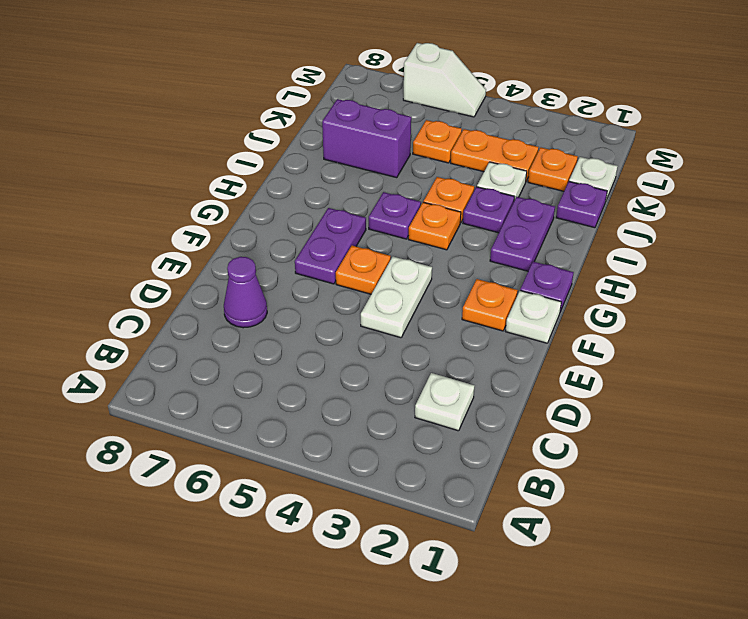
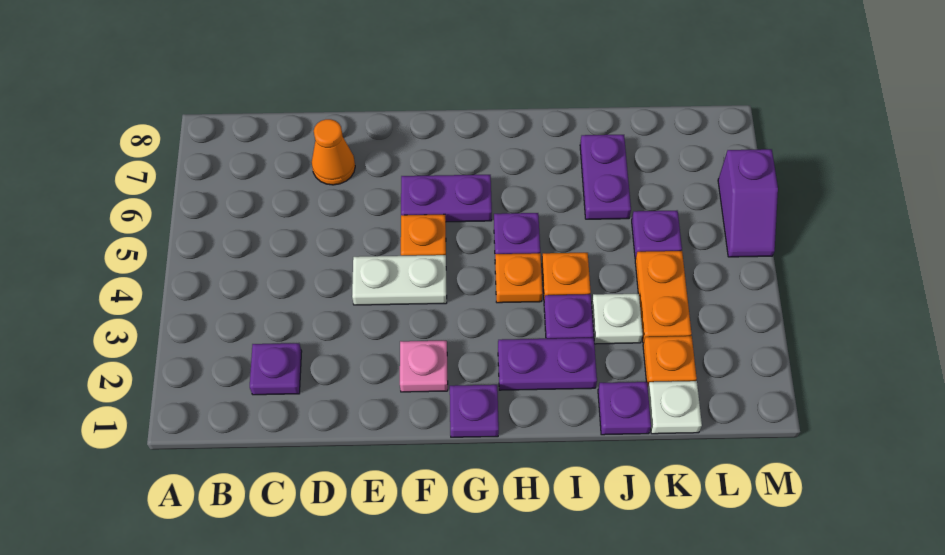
white 1x1 plate [415,373,475,431] -> purple 1x1 plate [250,343,302,395]
purple 1x1 cone [224,257,267,328] -> orange 1x1 cone [312,119,355,185]
white 1x1 plate [506,291,561,343] -> none
orange 1x1 plate [462,279,518,331] -> pink 1x1 plate [400,341,448,392]
purple 1x2 brick [322,99,411,178] -> purple 1x2 plate [580,135,631,219]
orange 1x1 plate [413,120,462,163] -> purple 1x1 plate [632,211,682,259]
white 1x2 slope [403,43,486,117] -> purple 1x2 slope [718,149,778,257]

